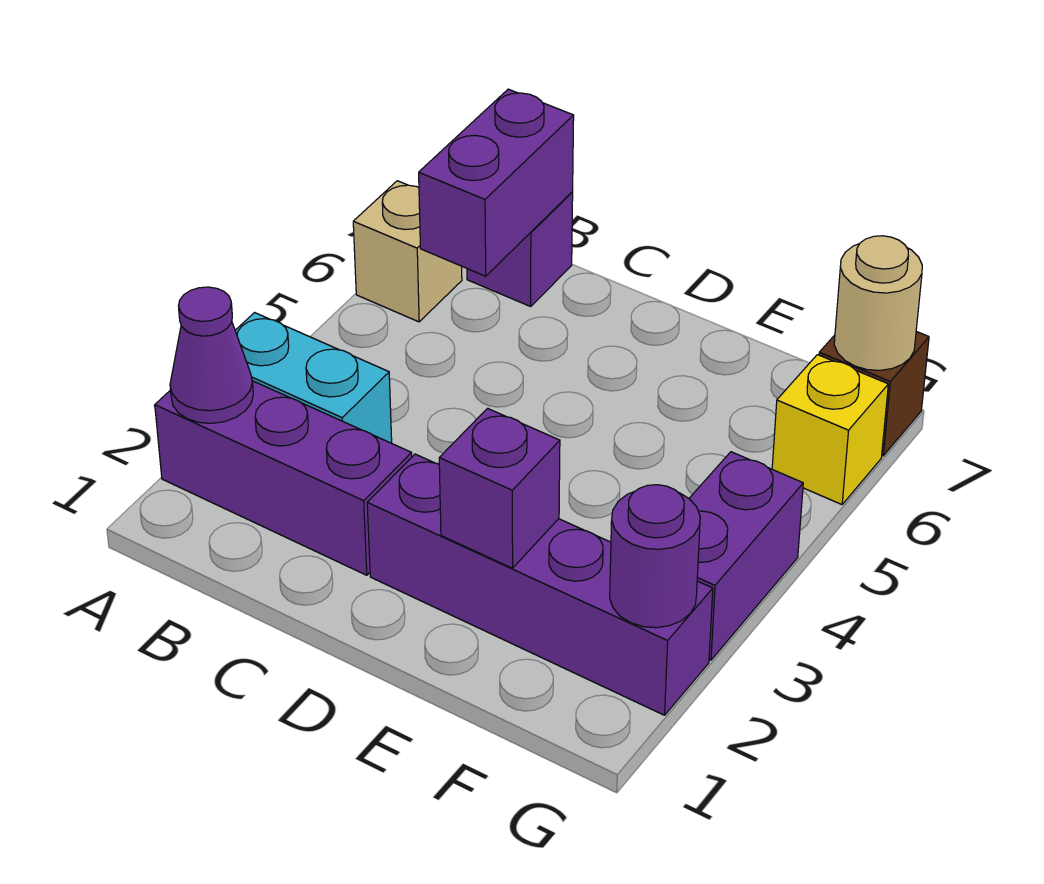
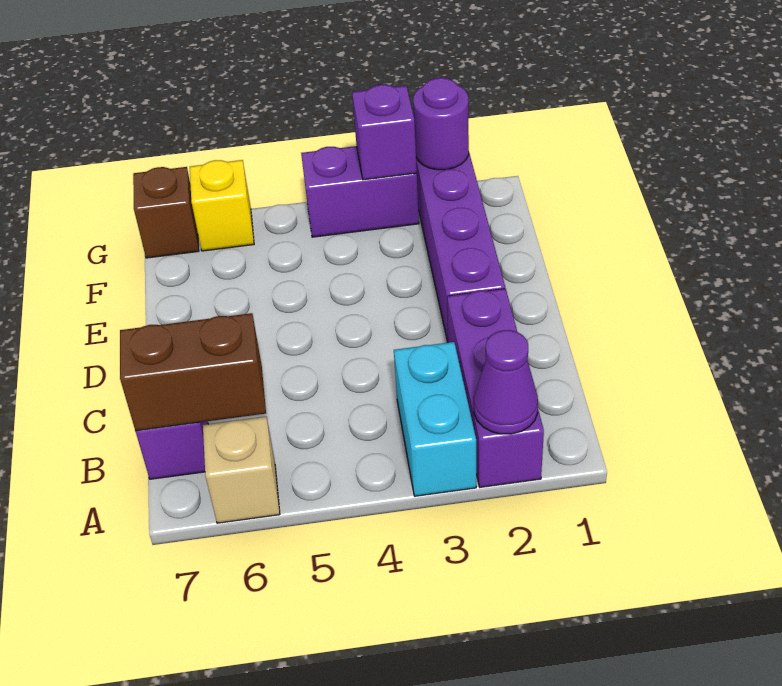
purple 1x2 brick [419,89,574,276] -> brown 1x2 brick [120,313,266,431]
purple 1x1 brick [439,408,560,568] -> purple 1x1 brick moved to [352,85,417,180]
tan 1x1 round brick [834,236,922,370] -> none

